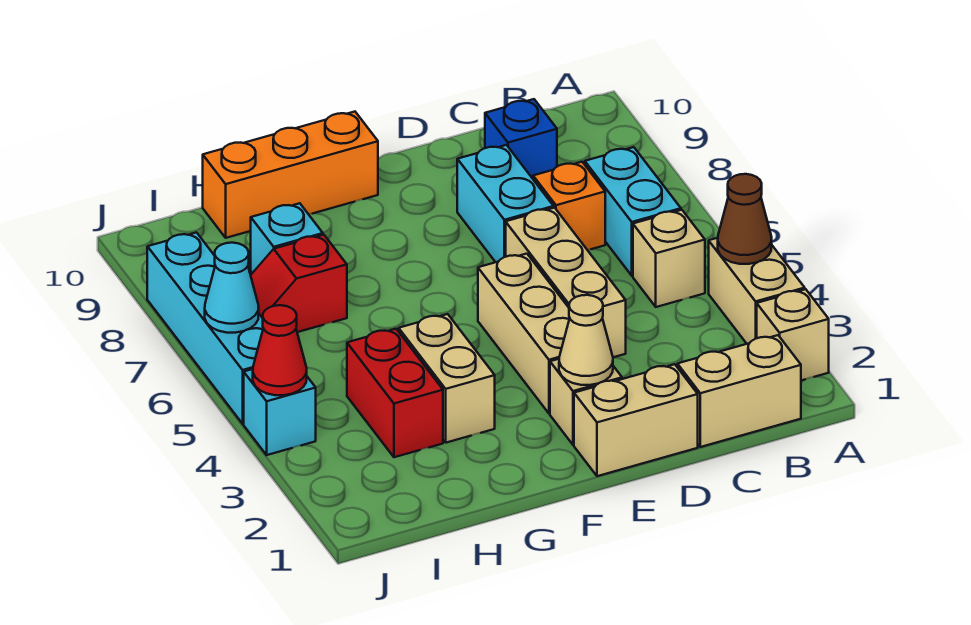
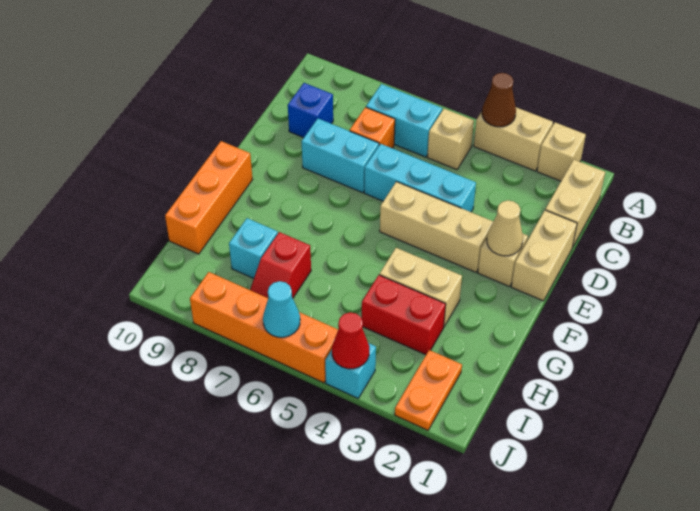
tan 1x3 brick [506,208,626,357] -> cyan 1x3 brick [364,144,476,212]
none -> orange 1x2 plate [395,350,462,430]
cyan 1x4 brick [147,233,263,424] -> orange 1x4 brick [190,272,338,383]

